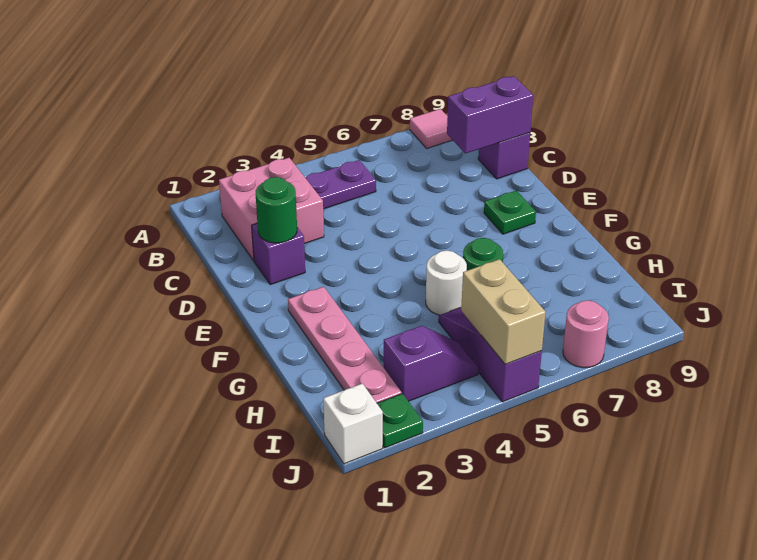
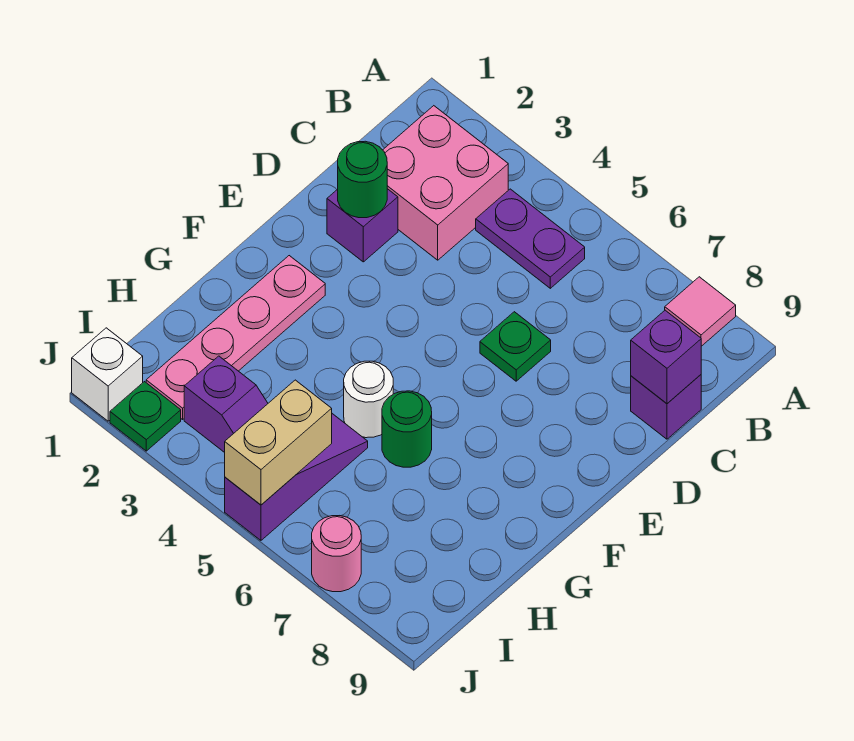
purple 1x2 brick [447,76,533,153] -> purple 1x1 brick [631,310,701,404]
green 1x1 plate [484,191,536,234] -> green 1x1 plate moved to [480,312,551,381]

